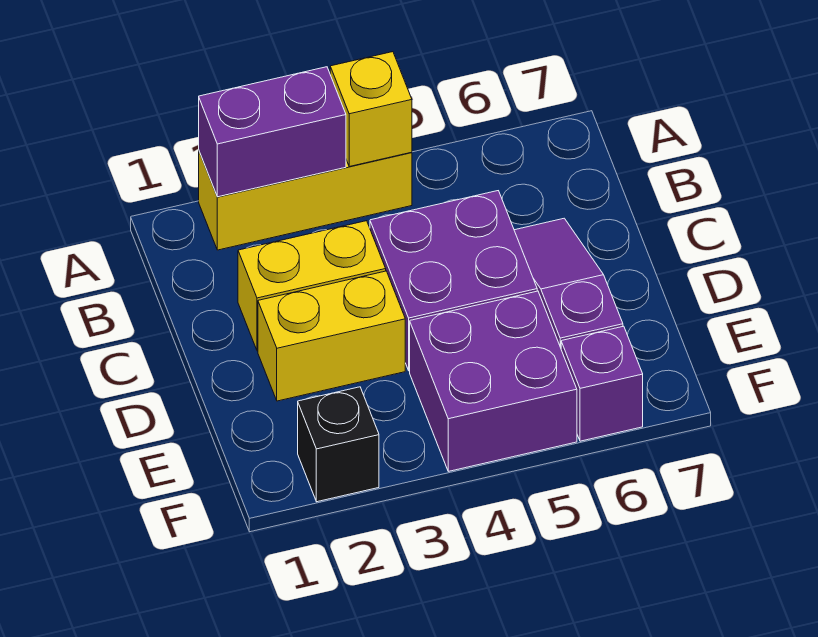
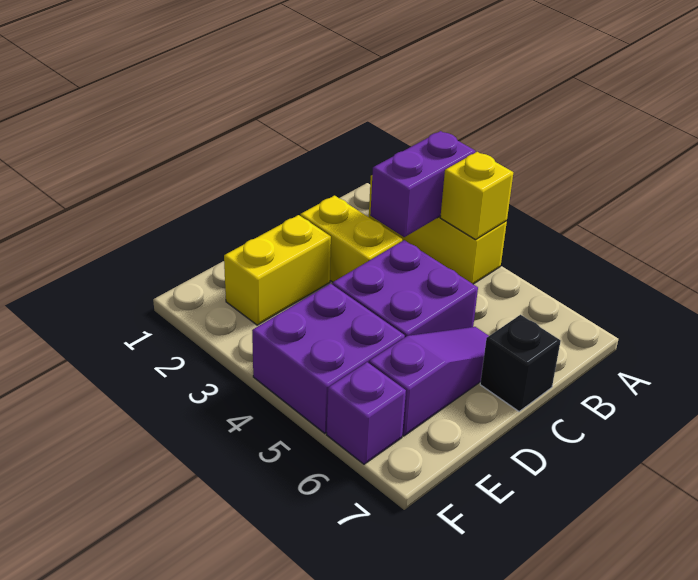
purple 1x2 brick [199,67,346,197] -> purple 1x2 brick turned to [370,131,475,237]
yellow 1x2 brick [258,271,405,401] -> yellow 1x2 brick turned to [224,215,331,325]
black 1x1 brick [298,387,379,502] -> black 1x1 brick moved to [480,315,561,411]

